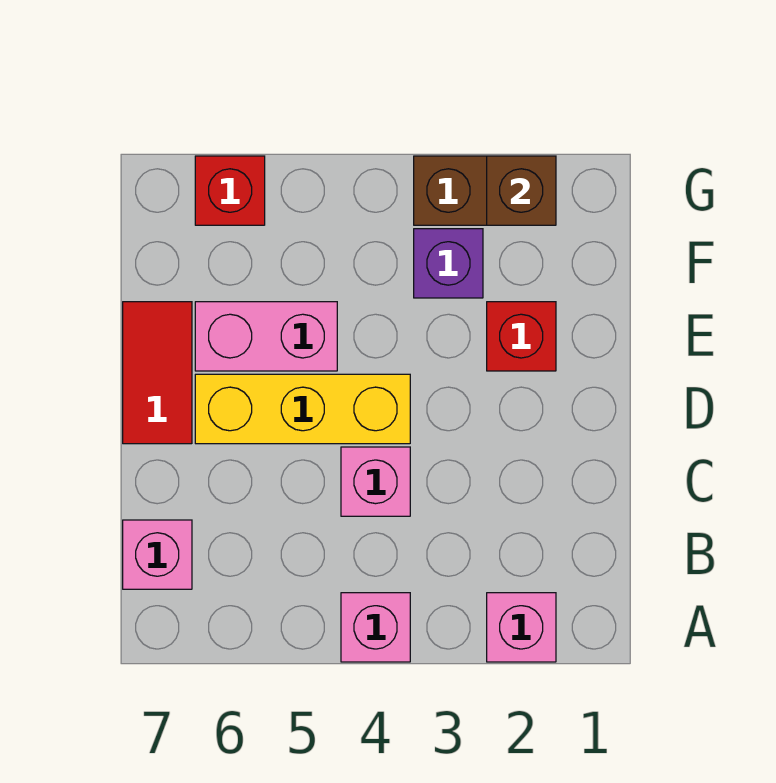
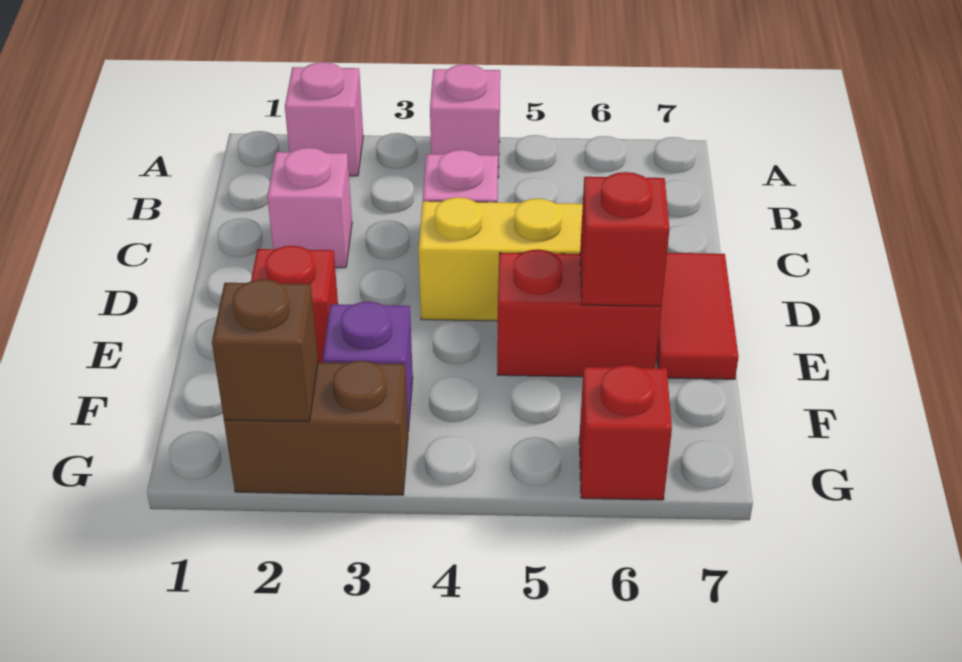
pink 1x1 brick [123,520,192,589] -> pink 1x1 brick moved to [267,148,352,268]
pink 1x2 brick [195,302,337,371] -> red 1x2 brick [497,249,662,377]
none -> red 1x1 brick [580,172,670,306]

